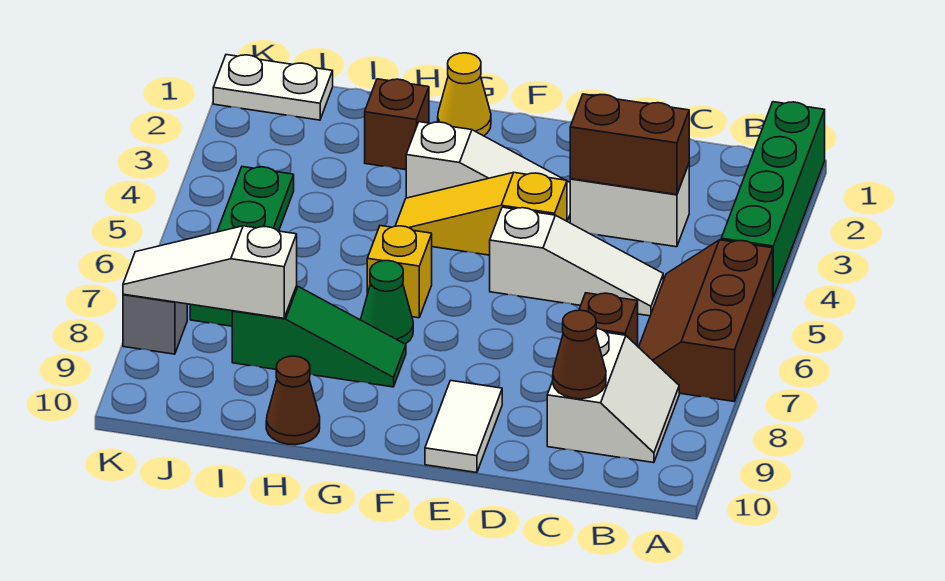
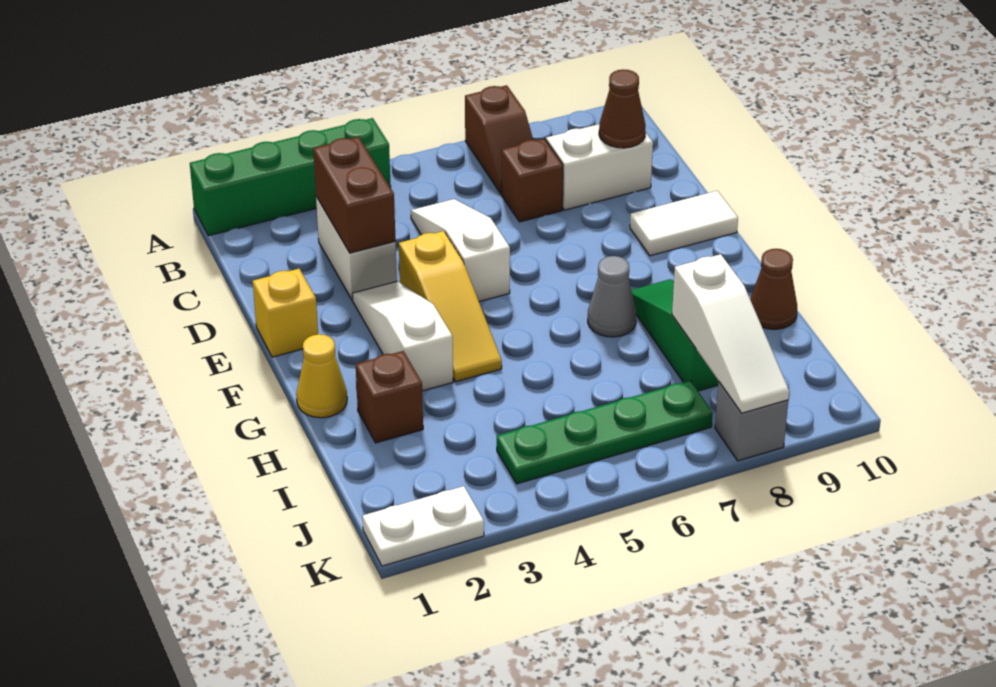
brown 2x3 slope [639,240,773,401] -> brown 1x2 slope [465,85,533,194]
yellow 1x1 brick [367,226,432,318] -> yellow 1x1 brick moved to [253,269,318,357]
green 1x1 cone [361,261,413,344] -> grey 1x1 cone [588,256,636,337]
white 1x2 plate [213,55,333,120] -> white 1x2 plate turned to [363,486,484,566]

